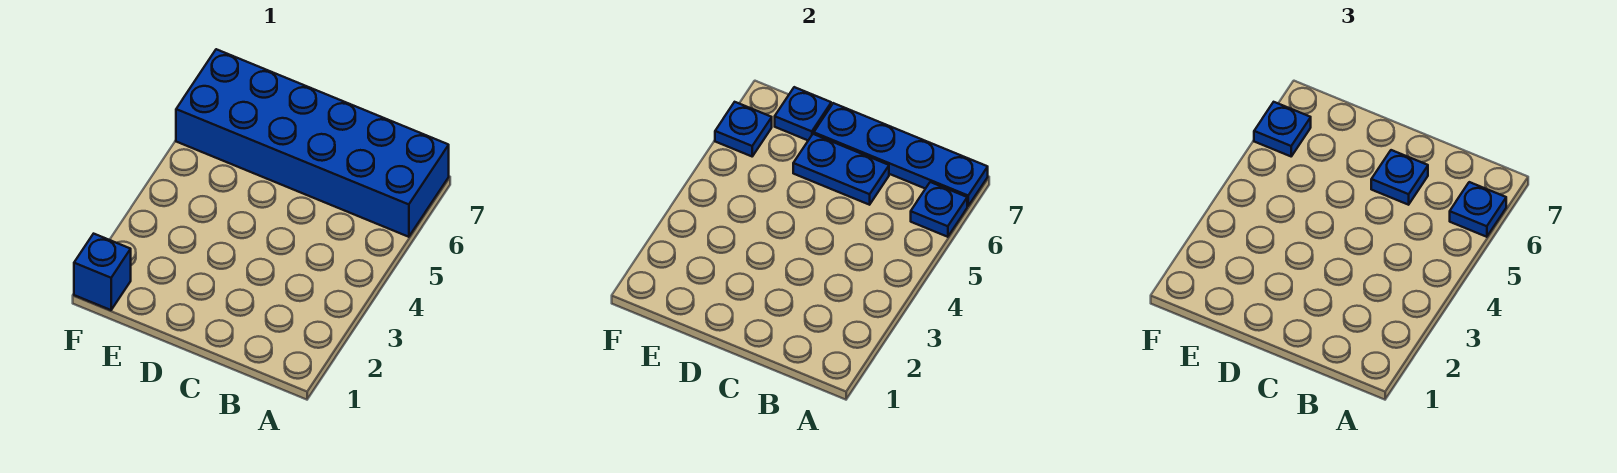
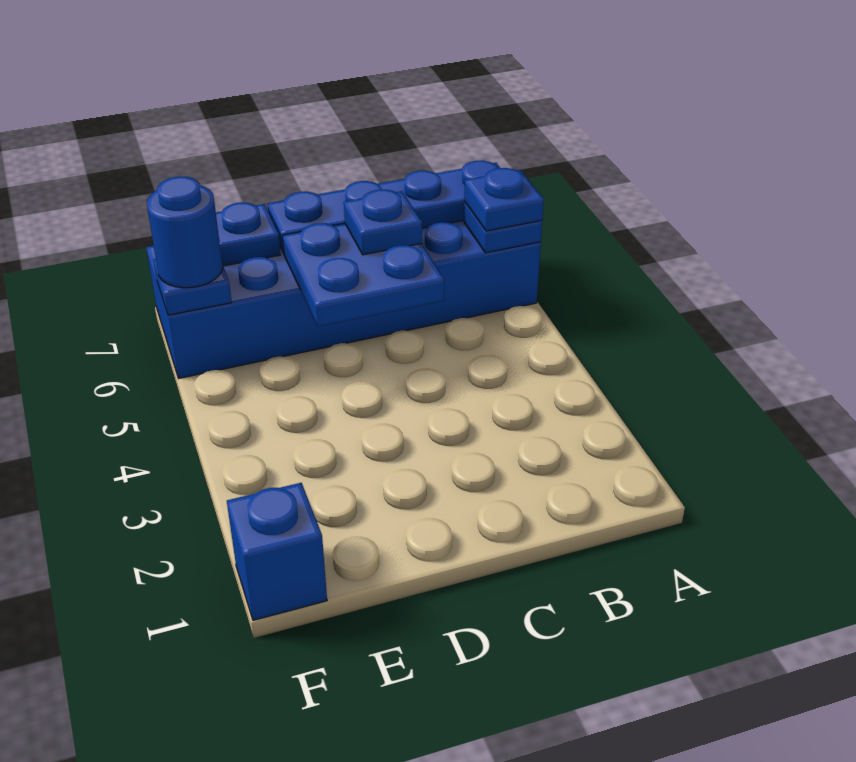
blue 1x2 plate [793,134,889,205] -> blue 2x2 plate [283,223,444,327]
blue 1x1 plate [1254,102,1311,156] -> blue 1x1 round brick [147,177,223,288]

